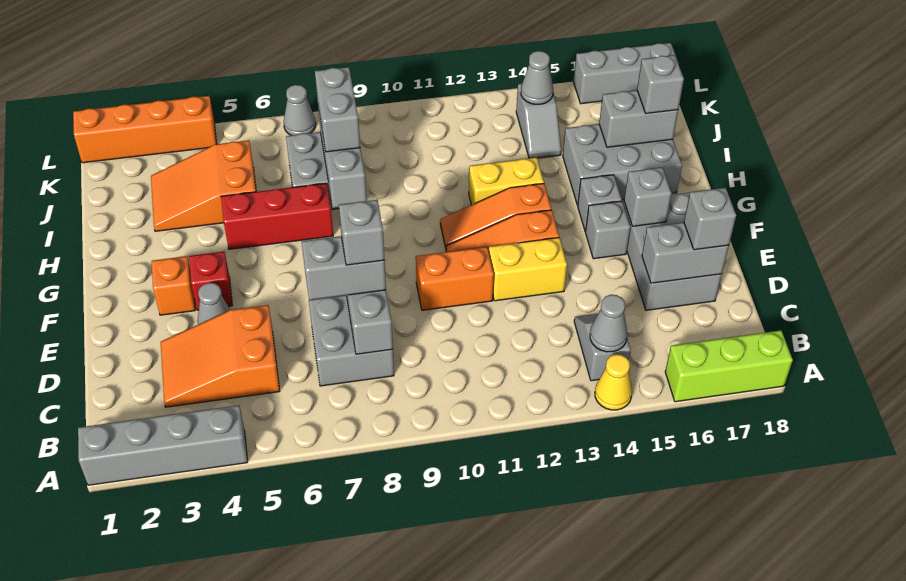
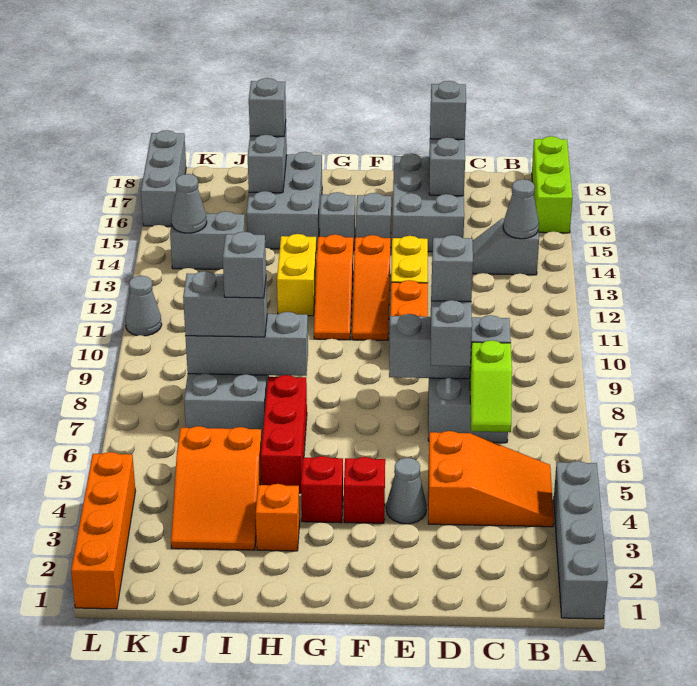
yellow 1x1 cone [595,354,632,410] -> none
orange 2x3 slope [161,305,280,407] -> orange 2x3 slope turned to [428,431,554,527]
none -> lime 1x2 slope [470,340,512,432]
grey 2x3 brick [623,193,722,310] -> grey 2x3 brick turned to [392,153,464,252]
orange 1x1 brick [152,256,195,315] -> orange 1x1 brick moved to [256,484,300,551]
grey 1x1 brick [624,167,672,226] -> grey 1x1 brick moved to [223,232,266,298]
none -> red 1x1 brick [301,456,343,523]
grey 1x2 slope [516,84,561,158] -> grey 1x2 brick [170,211,245,269]
grey 1x1 cone [284,85,316,135] -> grey 1x1 cone moved to [125,276,162,336]

